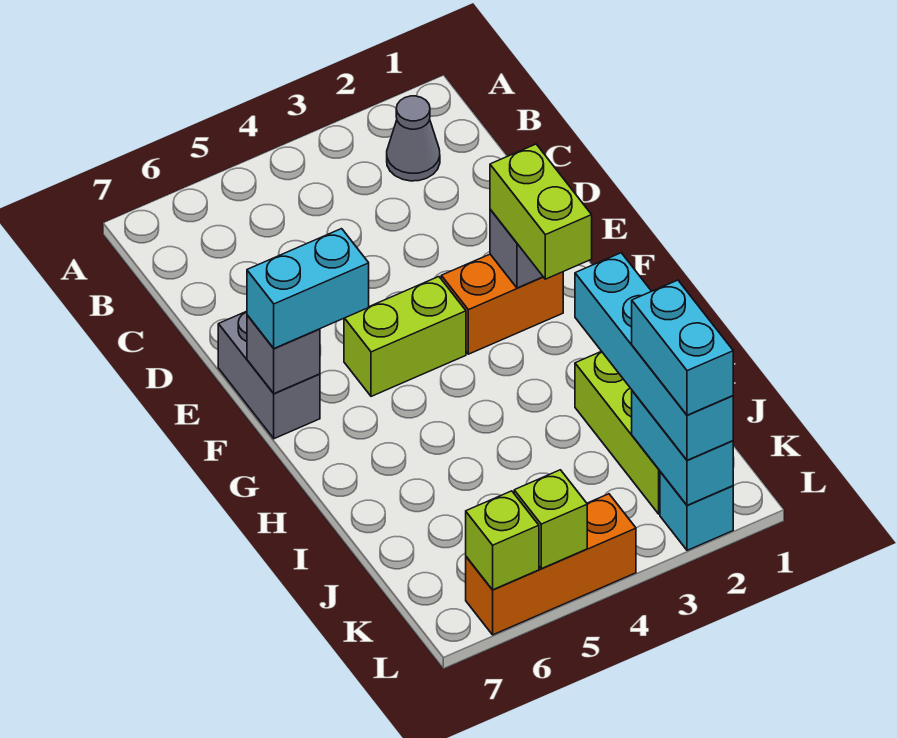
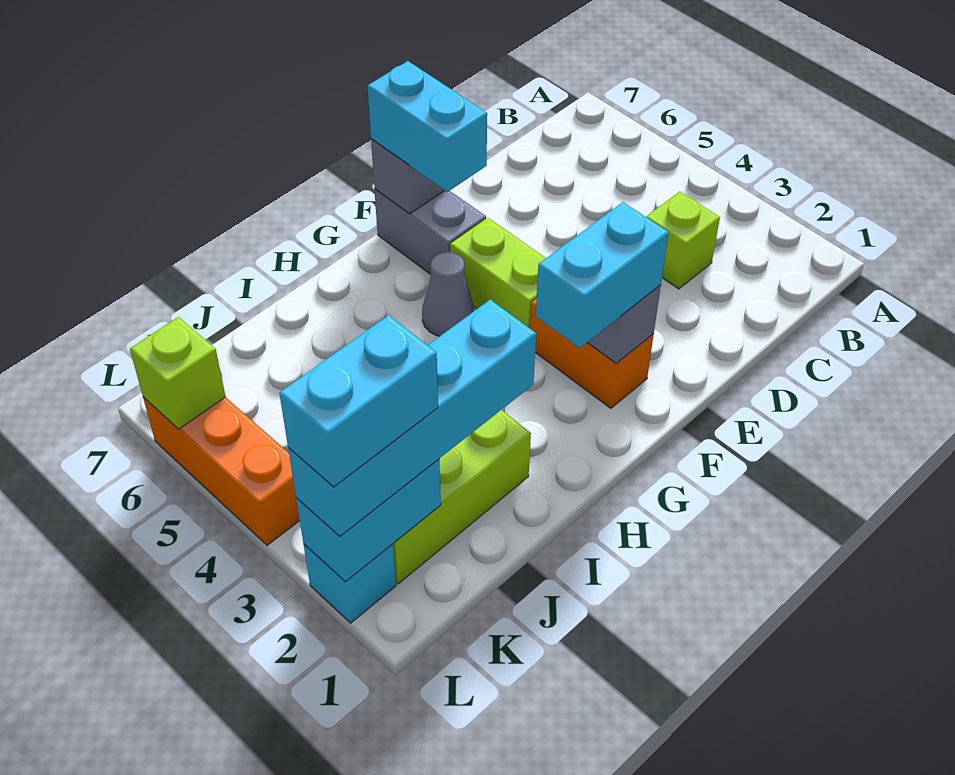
grey 1x1 cone [387,96,440,181] -> grey 1x1 cone moved to [422,252,474,336]
grey 1x2 brick [218,311,320,439] -> grey 1x2 brick turned to [374,189,486,274]
lime 1x2 brick [490,144,592,279] -> cyan 1x2 brick [536,202,669,348]
lime 1x1 brick [514,470,587,569] -> lime 1x1 brick moved to [646,192,720,289]

